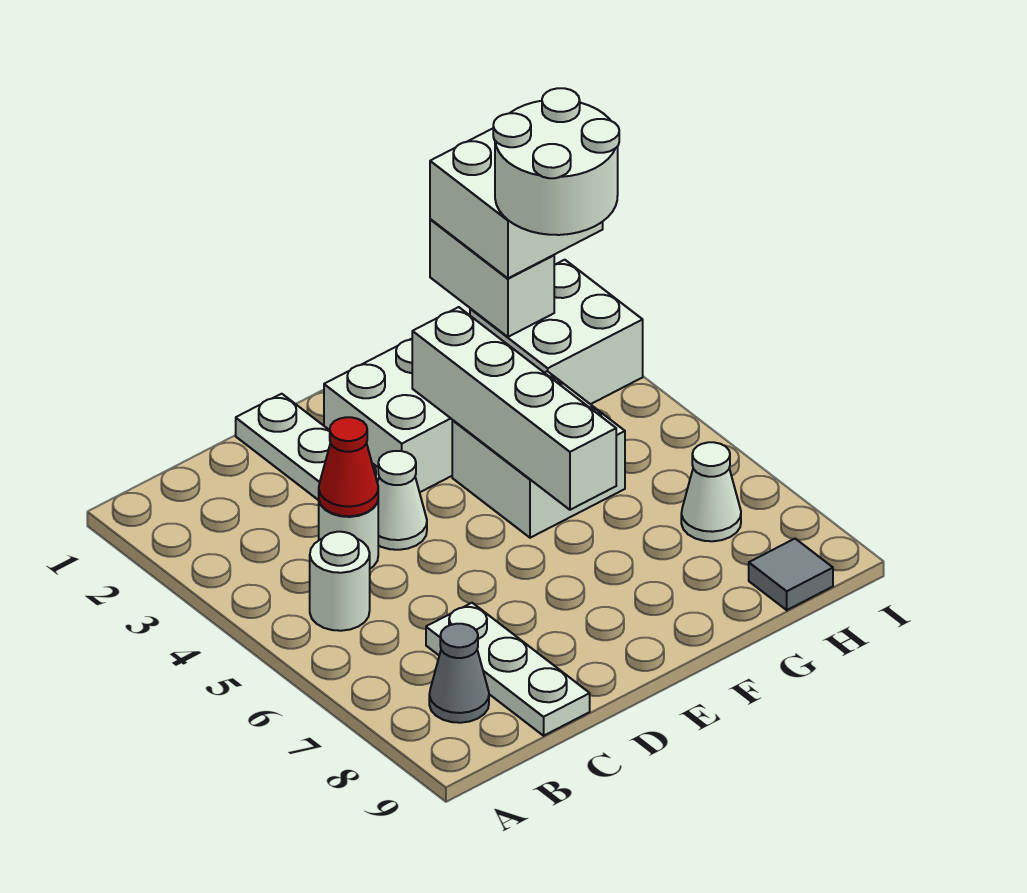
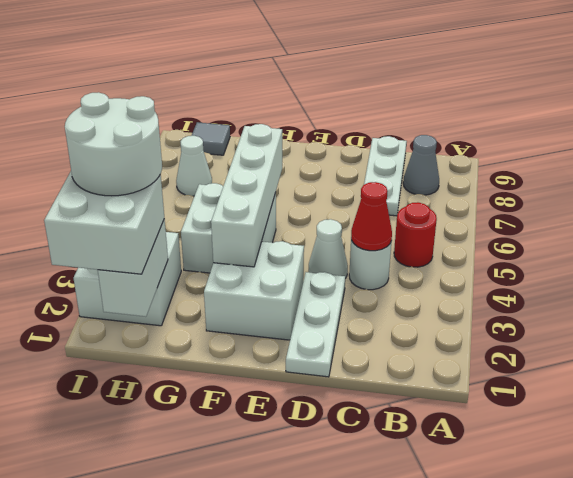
white 1x1 round brick [310,532,370,631] -> red 1x1 round brick [394,202,437,267]

